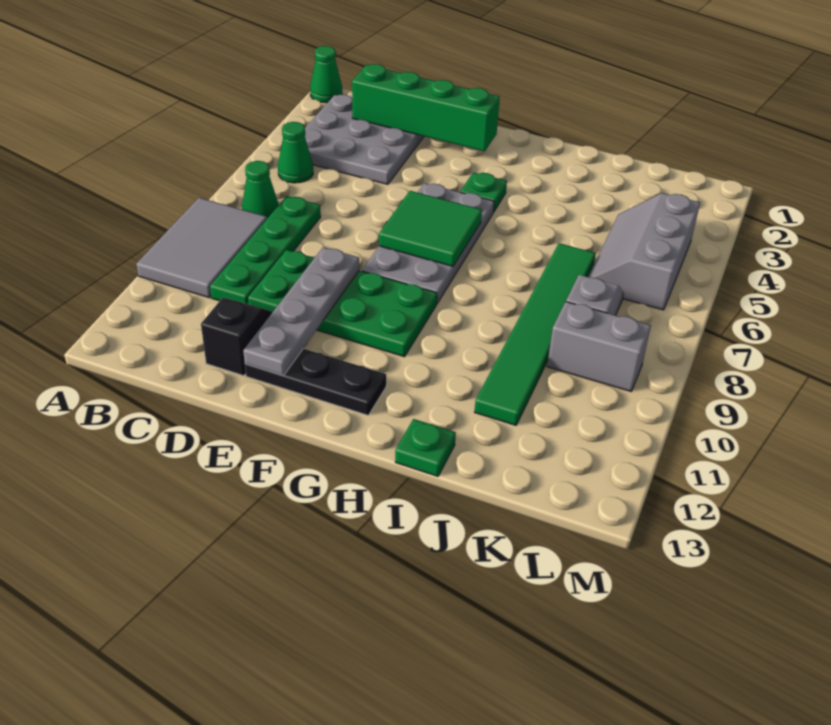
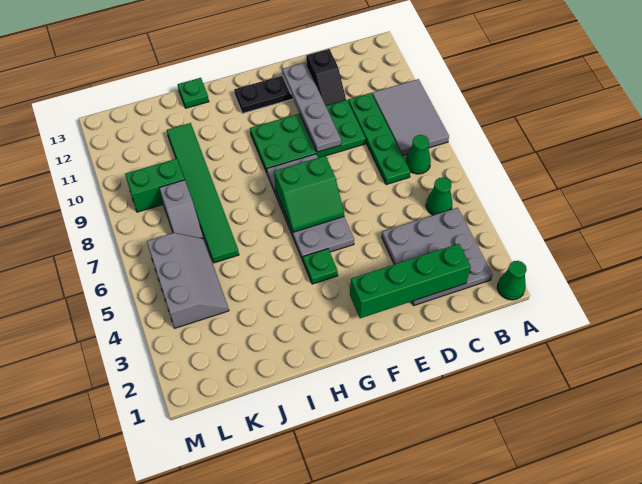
green 2x2 tile [379,191,482,266] -> green 2x2 slope [274,156,344,232]
grey 1x2 brick [547,302,651,392] -> green 1x2 brick [125,159,185,212]

